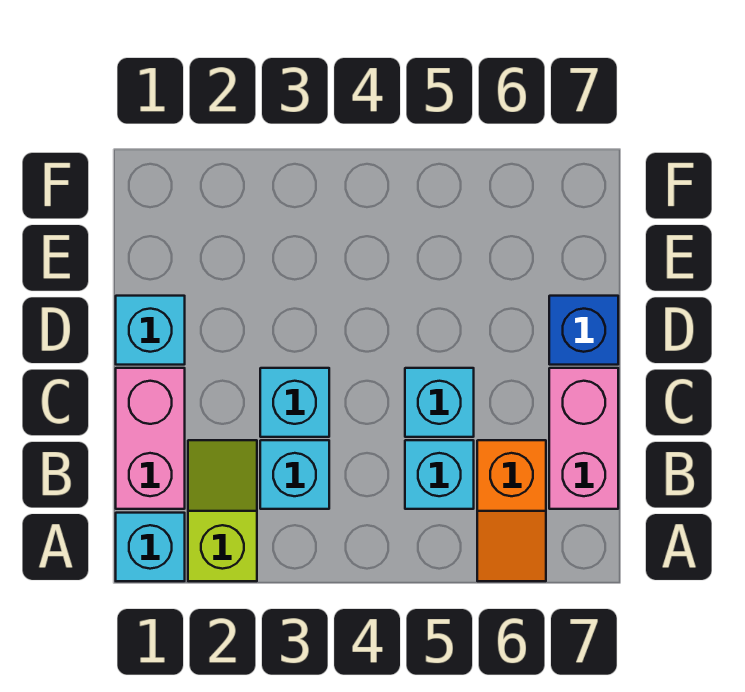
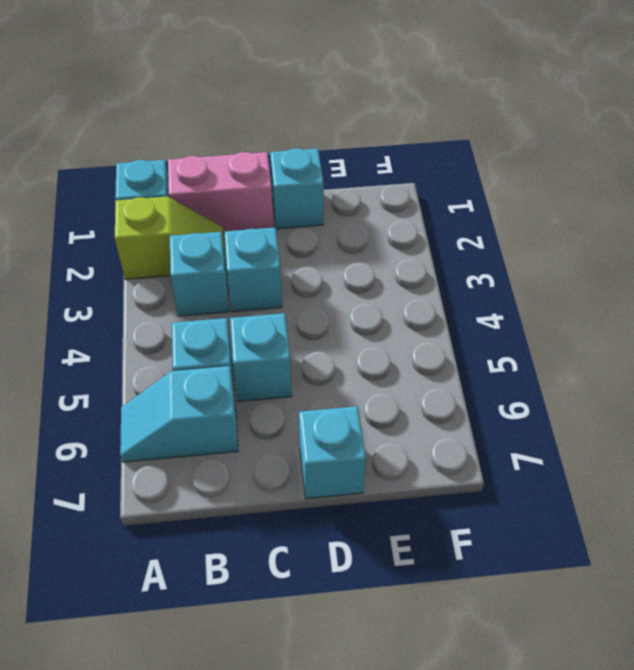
orange 1x2 slope [477,440,546,581] -> cyan 1x2 slope [120,366,238,462]
pink 1x2 brick [549,368,618,509] -> none
blue 1x1 brick [549,296,618,365] -> cyan 1x1 brick [299,406,366,499]

